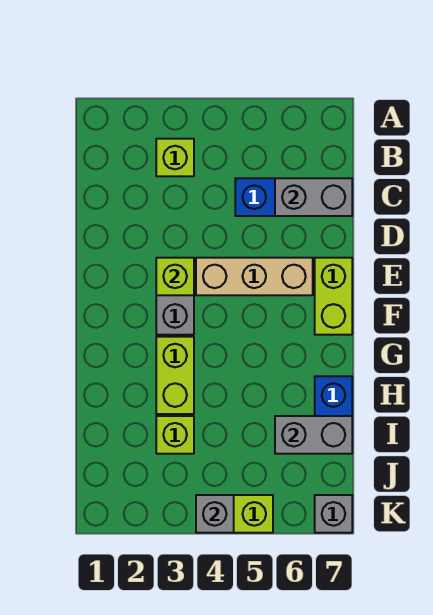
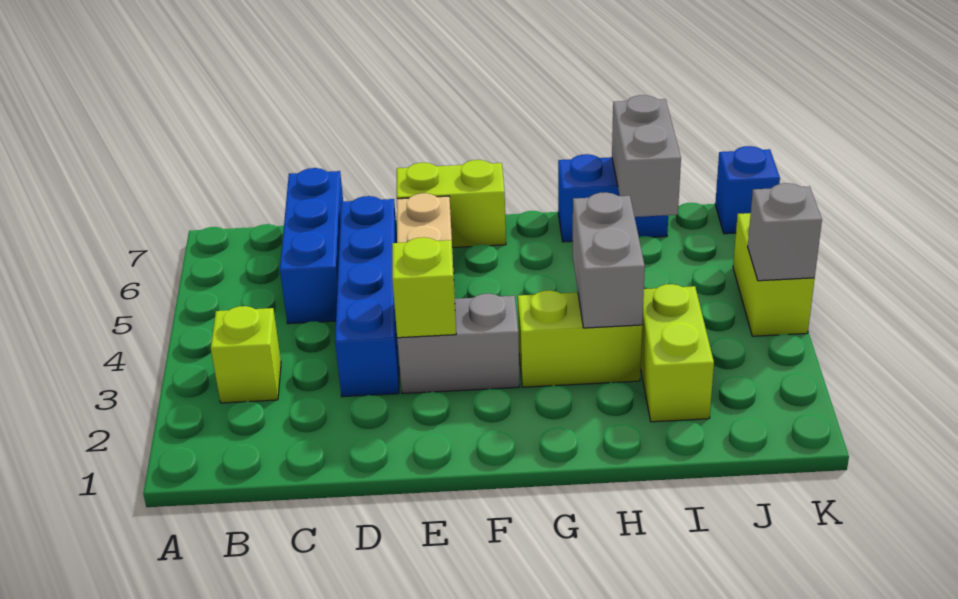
grey 1x2 brick [275,178,352,216] -> grey 1x2 brick moved to [573,192,645,328]
none -> blue 1x4 brick [335,196,399,397]
lime 1x1 brick [156,416,194,454] -> lime 1x2 brick [641,284,714,422]
grey 1x1 brick [315,495,352,533] -> blue 1x1 brick [715,146,780,234]

